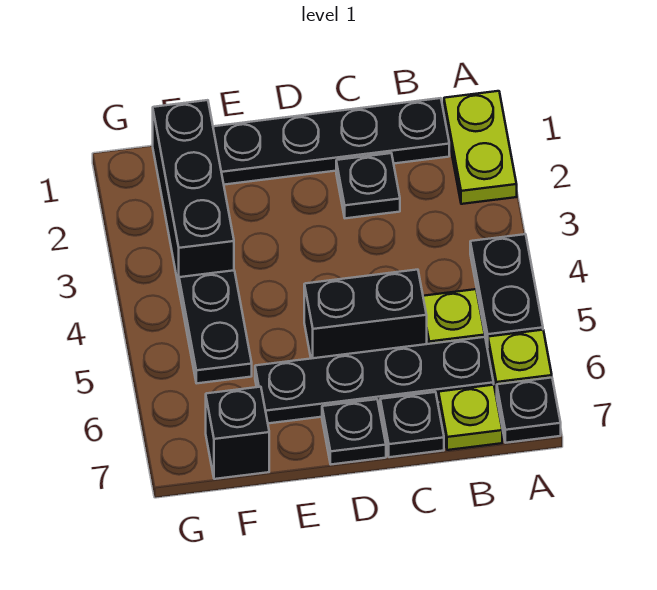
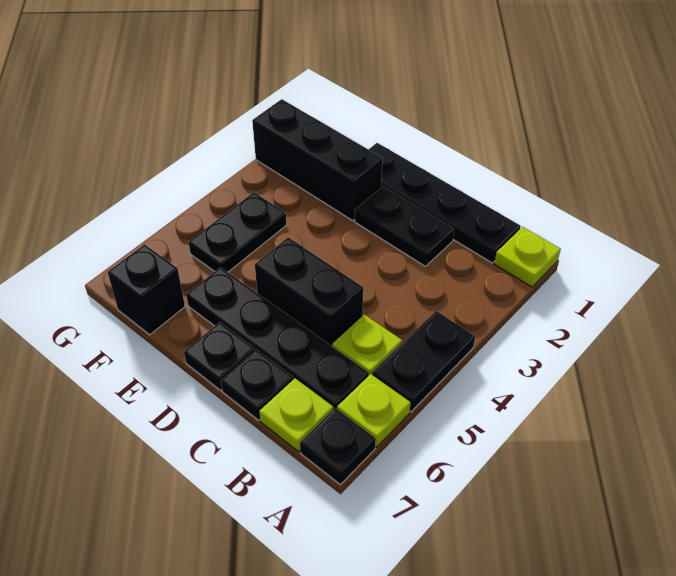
lime 1x2 plate [444,91,517,204] -> lime 1x1 plate [494,227,561,287]
black 1x1 plate [336,153,400,218] -> black 1x2 plate [355,186,454,266]
black 1x3 brick [153,100,234,287] -> black 1x3 brick turned to [252,99,383,221]

